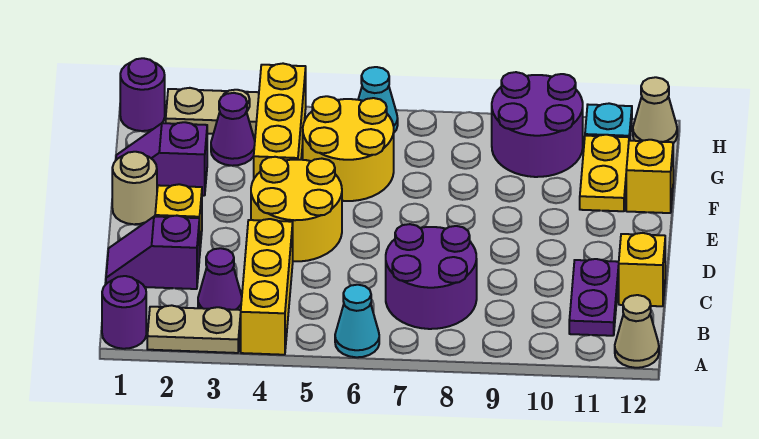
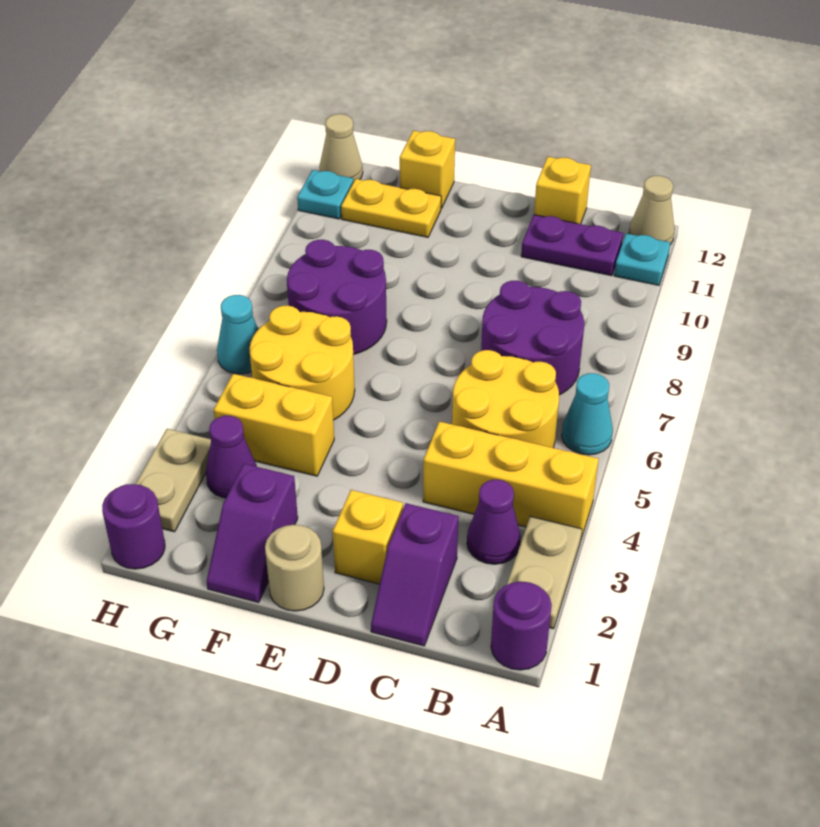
none -> cyan 1x1 plate [614,233,670,285]
yellow 2x2 round brick [251,157,342,261] -> yellow 2x2 round brick moved to [452,350,559,448]
yellow 1x3 brick [254,64,306,178] -> yellow 1x2 brick [214,374,334,476]
purple 2x2 round brick [492,72,583,177] -> purple 2x2 round brick moved to [287,240,387,355]

